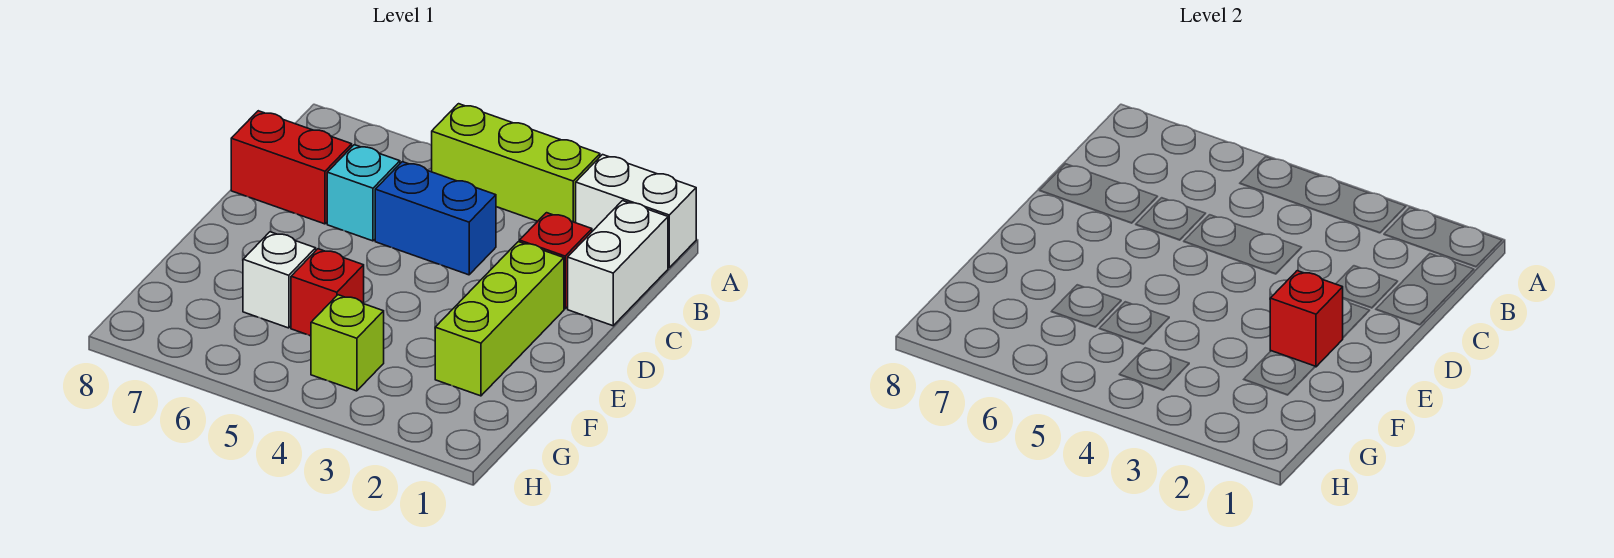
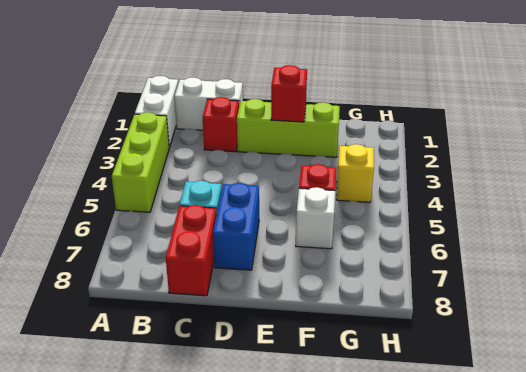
blue 1x2 brick [375,162,496,275] -> blue 1x2 brick moved to [213,183,259,270]
lime 1x1 brick [311,295,384,391] -> yellow 1x1 brick [336,144,374,202]

